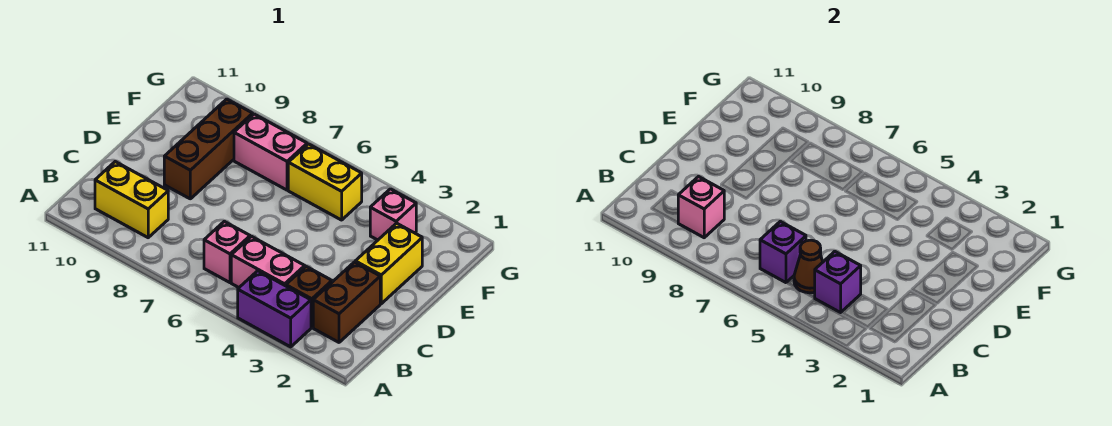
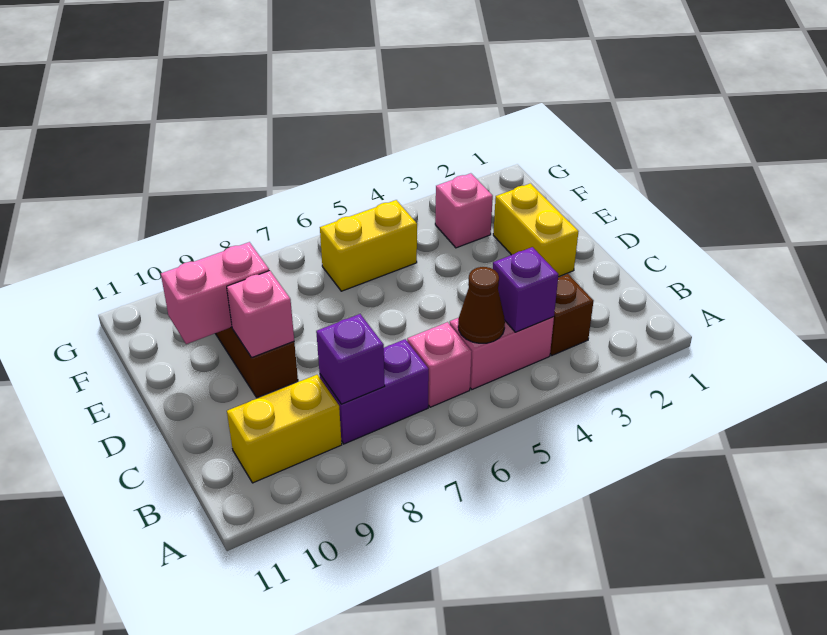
purple 1x2 brick [238,271,311,347] -> purple 1x2 brick moved to [320,339,429,444]
brown 1x2 brick [313,262,380,342] -> none
purple 1x1 brick [760,221,806,283] -> purple 1x1 brick moved to [316,314,385,404]
pink 1x1 brick [678,177,724,238] -> pink 1x1 brick moved to [227,271,294,358]
pink 1x2 brick [234,114,307,190] -> pink 1x2 brick moved to [161,242,269,344]

